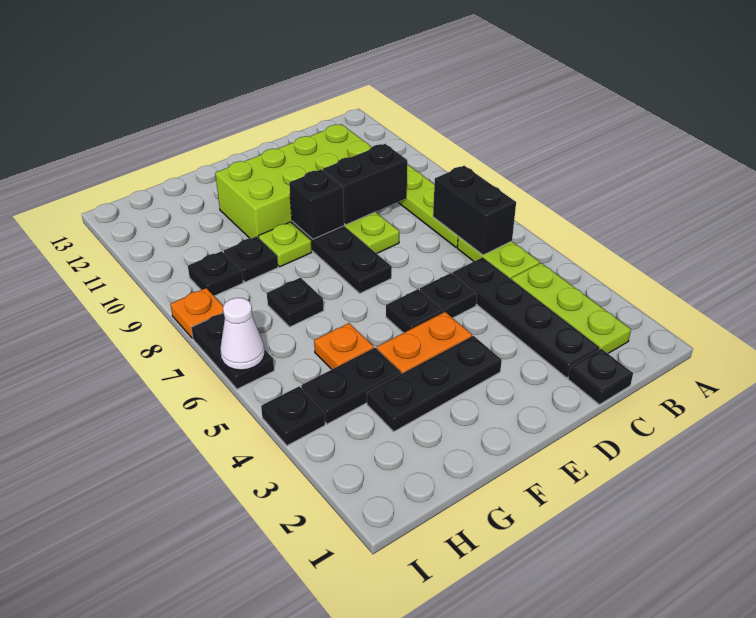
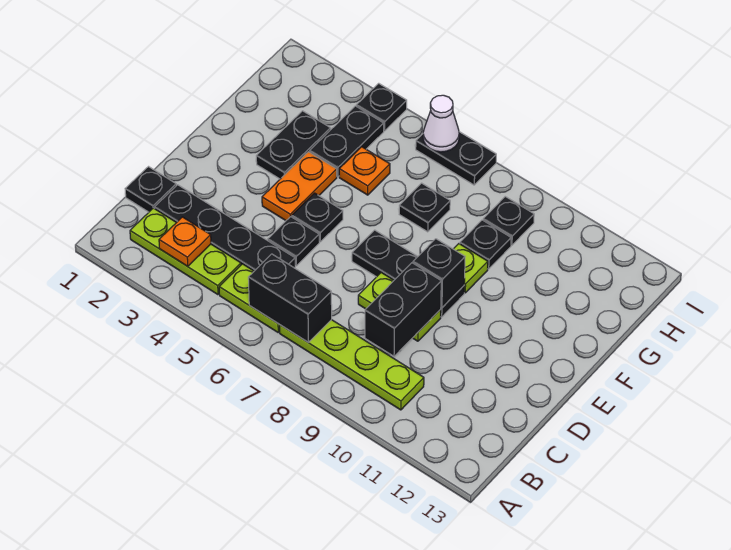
lime 2x4 brick [215,124,371,239] -> none
black 1x3 plate [367,336,502,431] -> black 1x2 plate [256,111,331,179]
orange 1x1 plate [170,288,224,338] -> orange 1x1 plate moved to [159,217,211,266]

